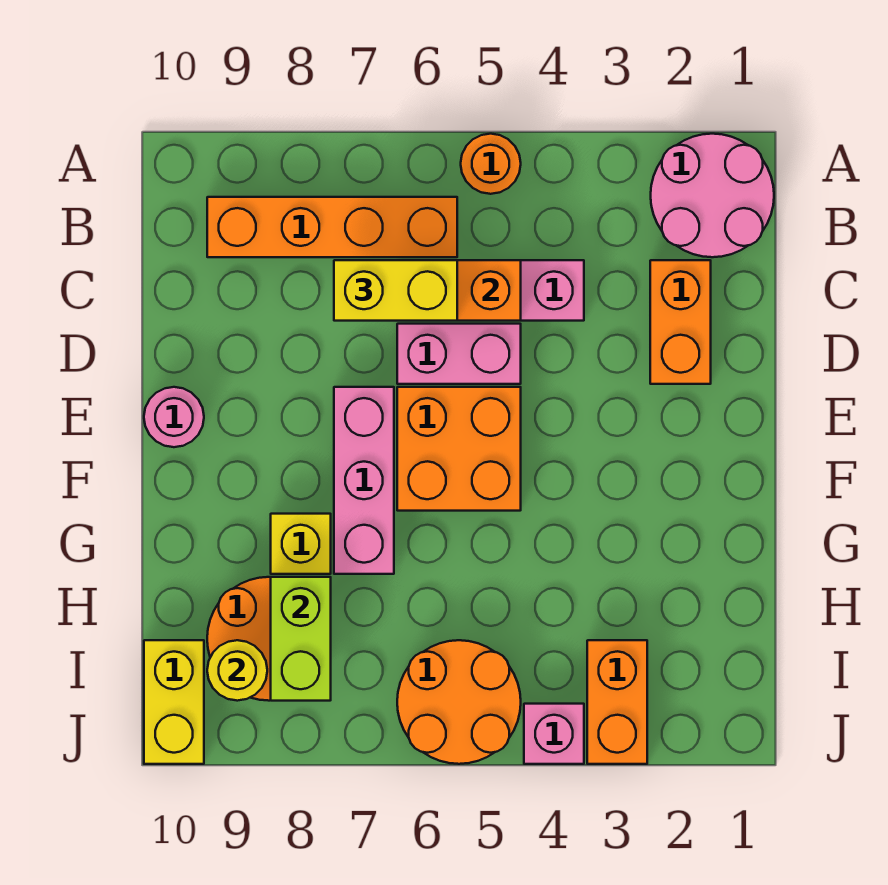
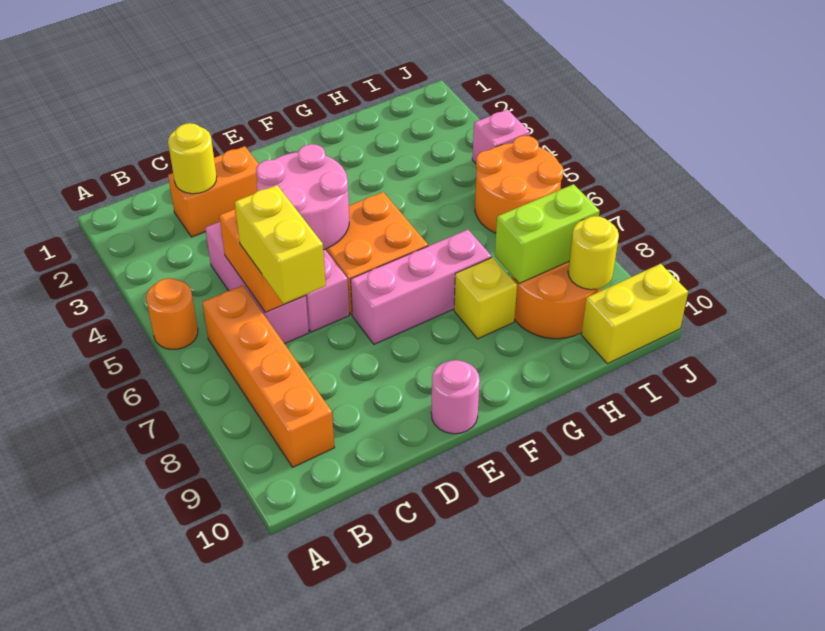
pink 2x2 round brick [651,134,774,257] -> pink 2x2 round brick moved to [256,144,349,250]
none -> yellow 1x1 round brick [168,123,217,194]
orange 1x2 brick [587,640,647,764] -> none

